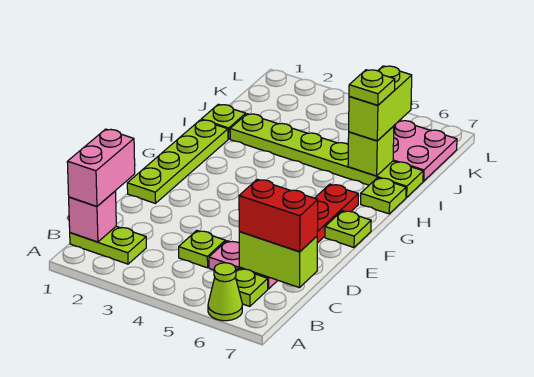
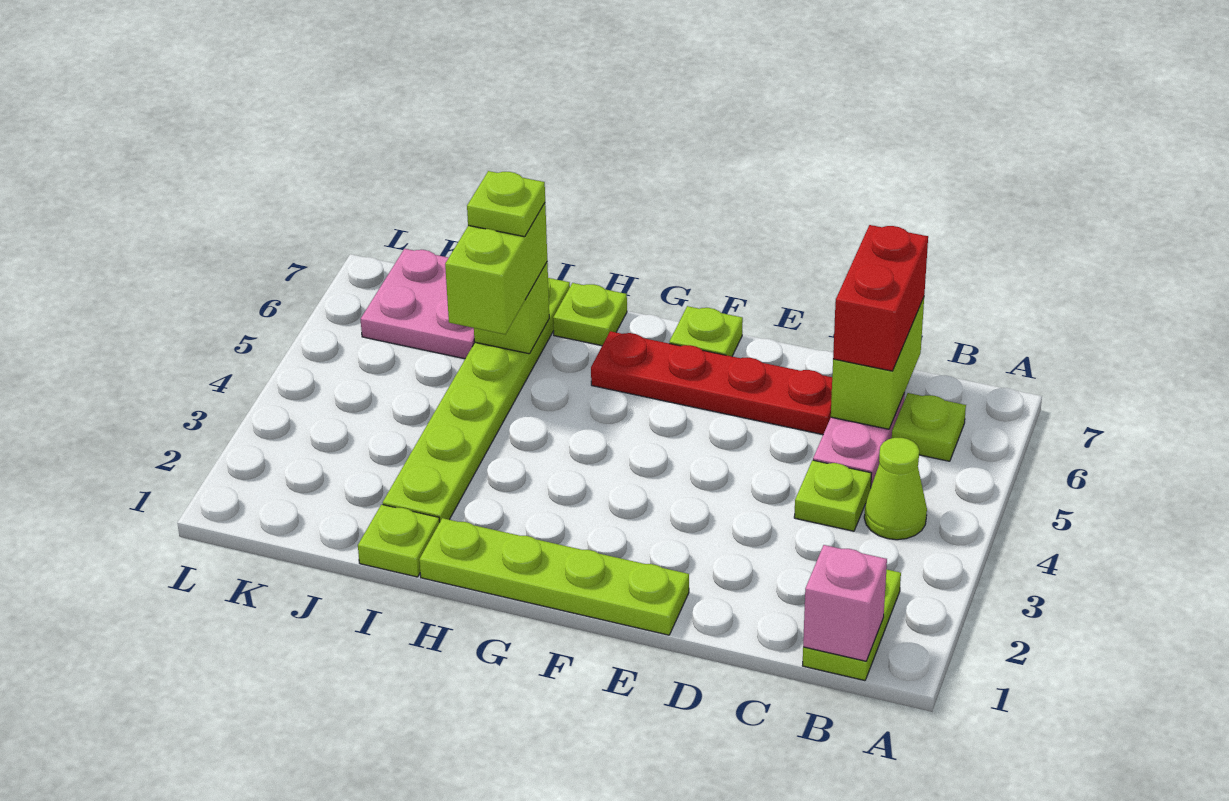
lime 1x1 cone [208,263,242,321] -> lime 1x1 cone moved to [864,438,927,540]
pink 1x2 brick [67,129,135,206] -> none
lime 1x2 brick [349,66,412,141] -> lime 1x2 brick turned to [445,203,547,334]

